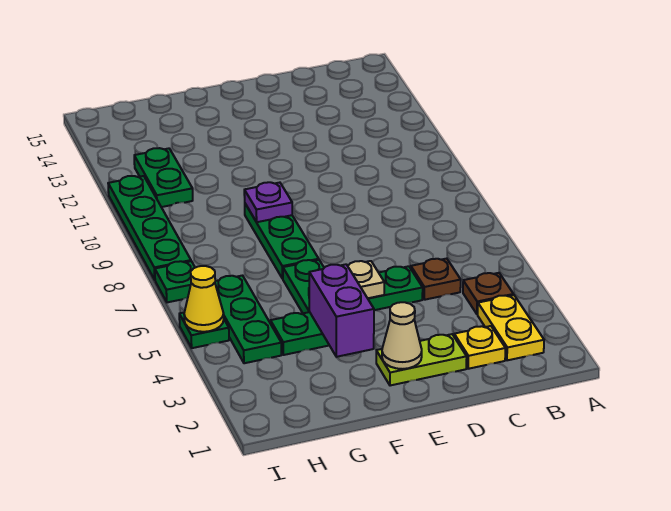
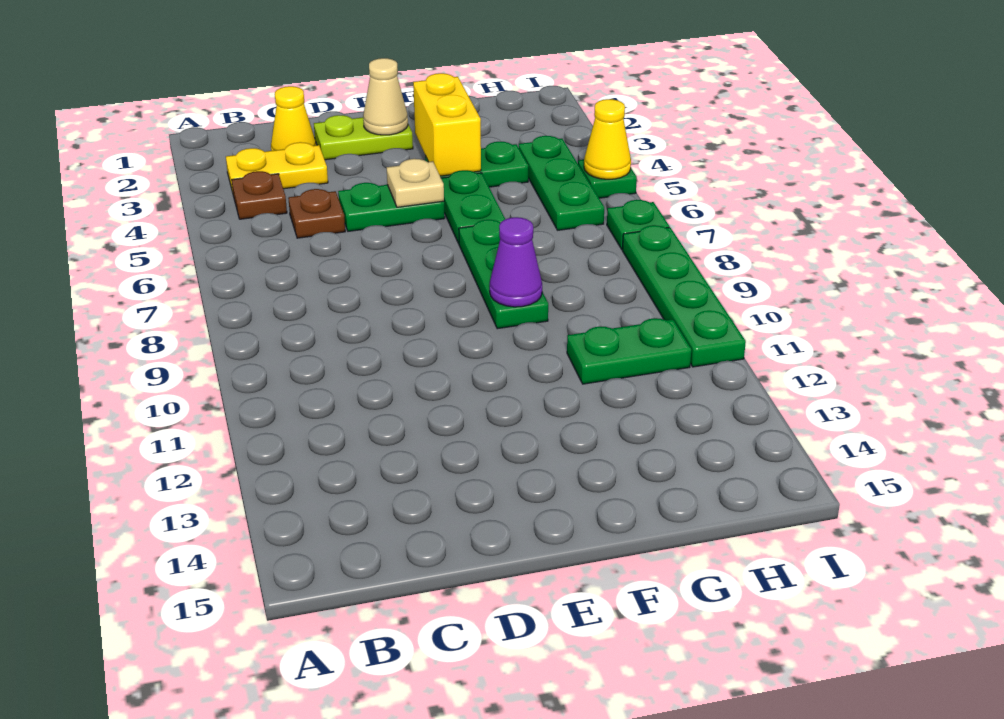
yellow 1x2 plate [478,295,544,360] -> yellow 1x2 plate turned to [226,142,328,192]
yellow 1x1 plate [454,326,505,369] -> yellow 1x1 cone [271,86,316,151]
purple 1x2 brick [309,264,374,357] -> yellow 1x2 brick [413,73,481,176]
purple 1x1 plate [244,182,292,222] -> purple 1x1 cone [490,217,542,307]
green 1x2 plate [134,148,193,207] -> green 1x2 plate turned to [567,318,691,384]

